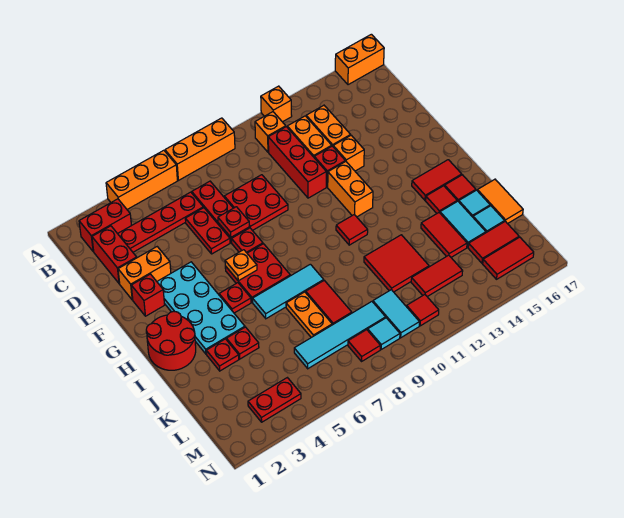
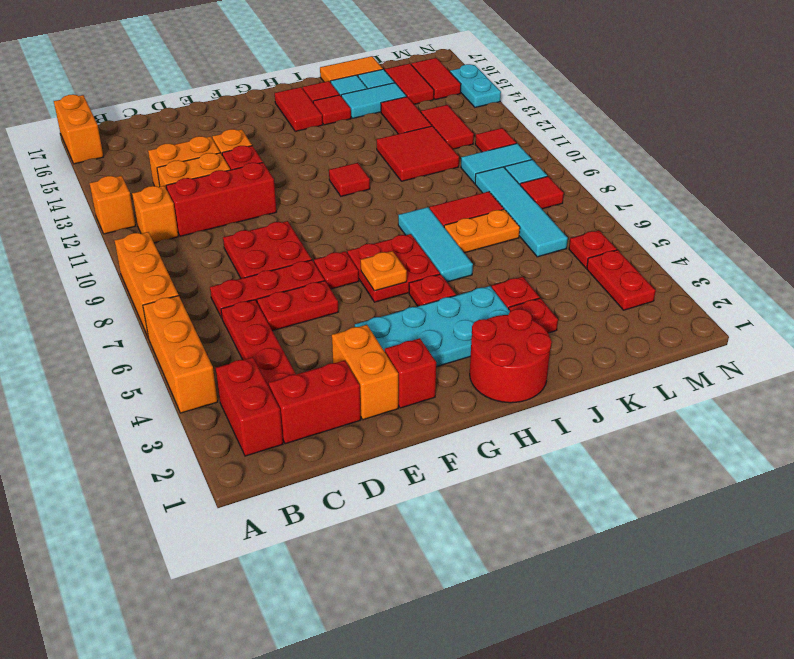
red 1x1 plate [218,207,249,237] -> red 1x1 plate moved to [569,231,617,268]
orange 1x2 brick [328,161,373,217] -> none
red 1x2 tile [421,213,467,257] -> red 1x2 tile turned to [381,97,432,134]
none -> cyan 1x2 plate [450,64,501,107]

